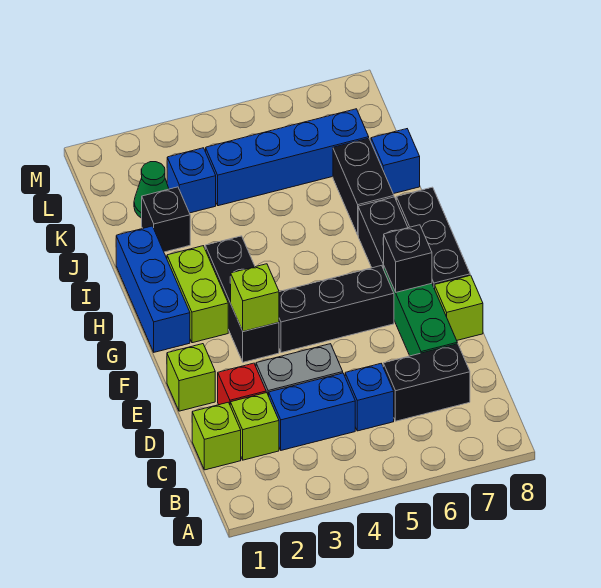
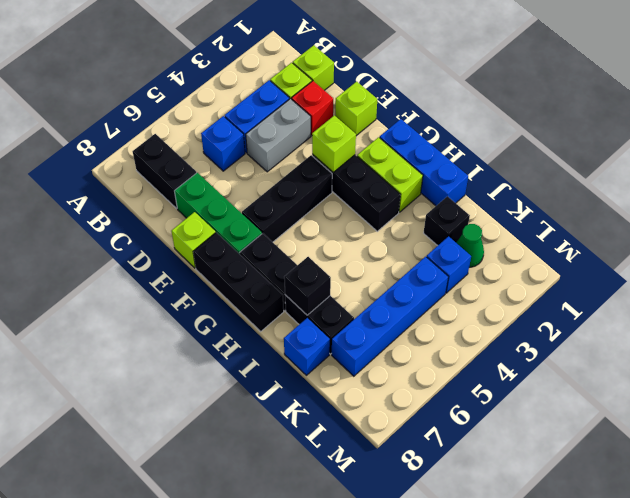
black 1x2 brick [383,344,470,421] -> black 1x2 brick turned to [133,134,196,208]
black 1x1 brick [384,225,432,292] -> black 1x1 brick moved to [284,257,331,315]

